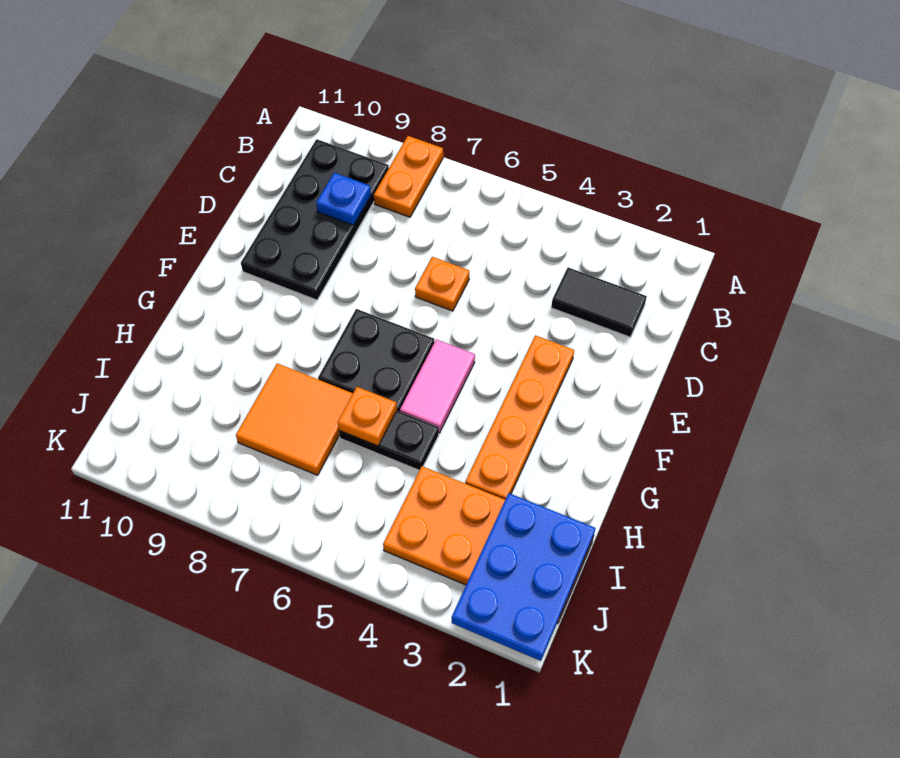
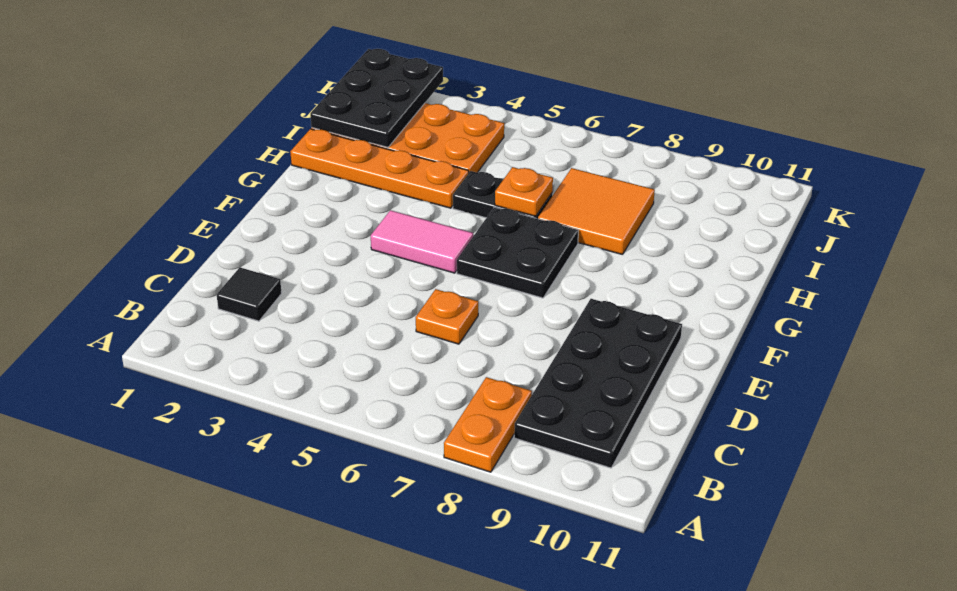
black 1x2 tile [551,268,647,337] -> black 1x1 tile [217,267,282,321]
blue 1x1 plate [316,173,371,225] -> none
orange 1x4 plate [465,335,574,499] -> orange 1x4 plate turned to [290,129,469,208]
pink 1x2 tile [400,339,475,433] -> pink 1x2 tile turned to [371,210,473,273]
blue 2x3 plate [452,493,596,661] -> black 2x3 plate [310,49,443,147]

